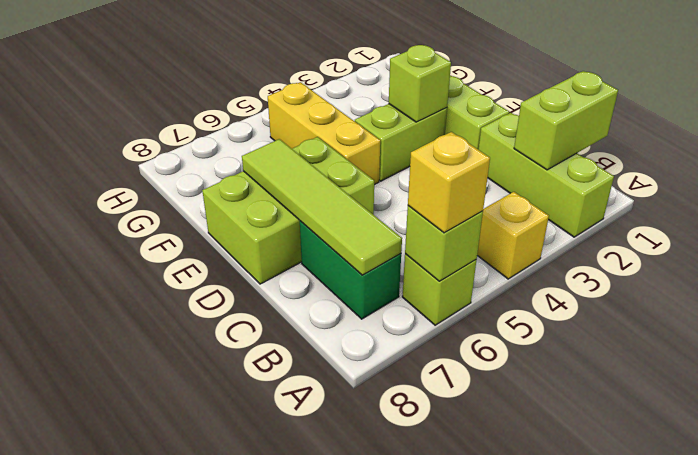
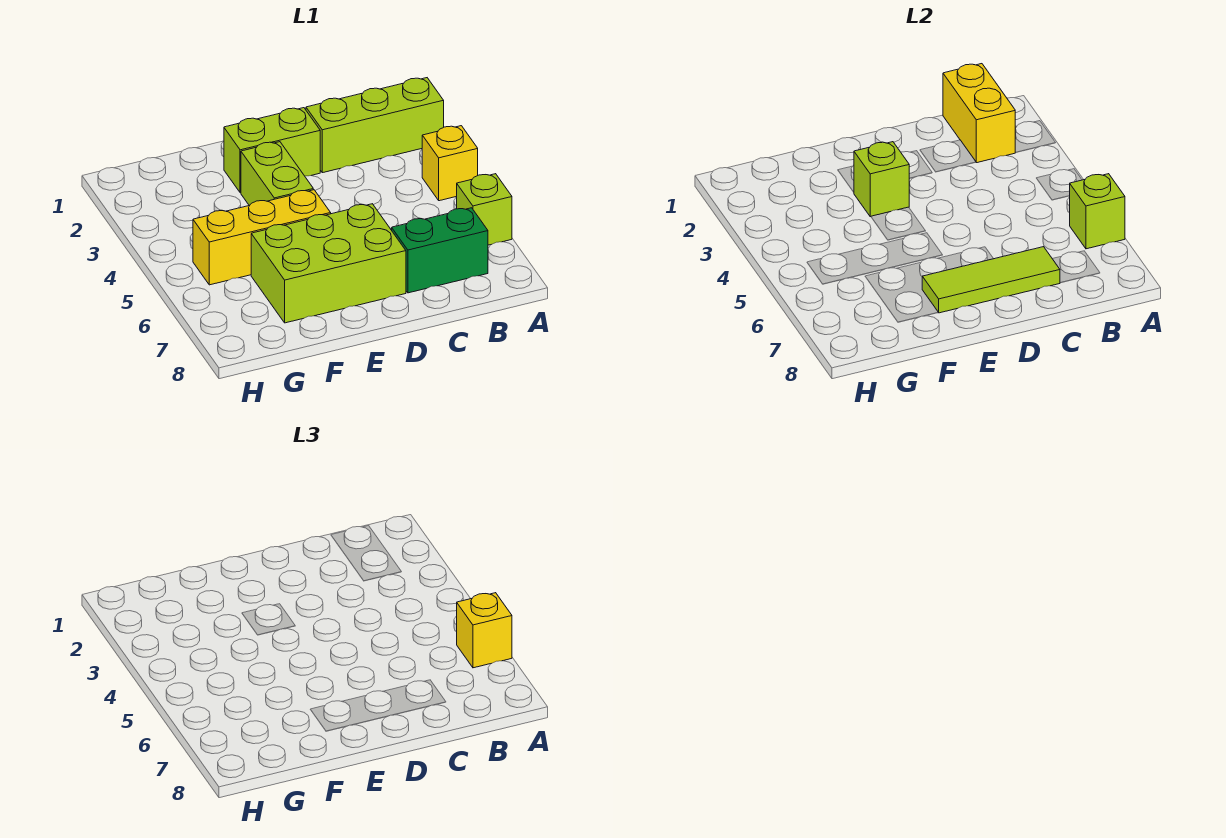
lime 1x2 brick [514,71,618,170] -> yellow 1x2 brick [943,64,1016,163]
lime 1x4 tile [242,139,402,275] -> lime 1x3 tile [922,247,1060,313]
lime 2x3 brick [202,137,374,284] -> lime 2x3 brick turned to [251,204,406,323]

